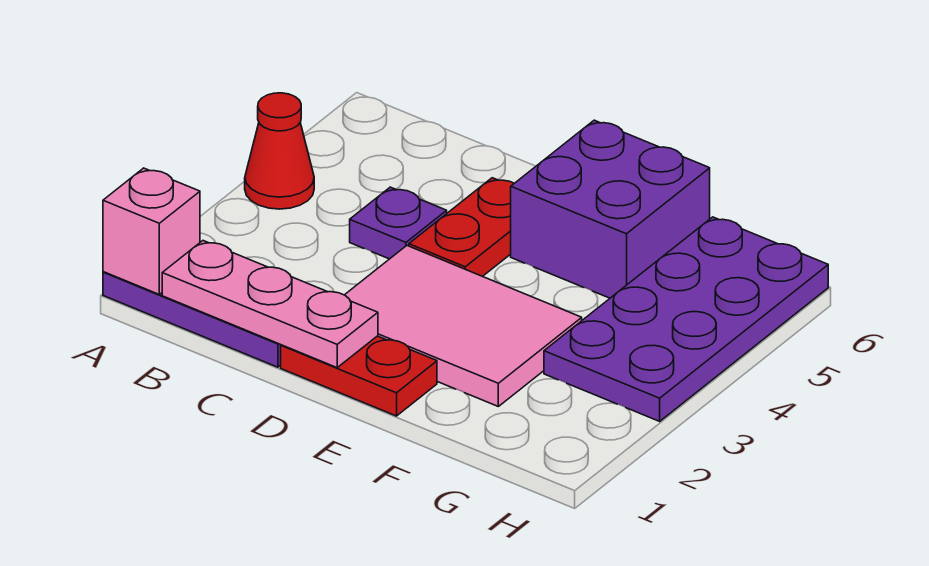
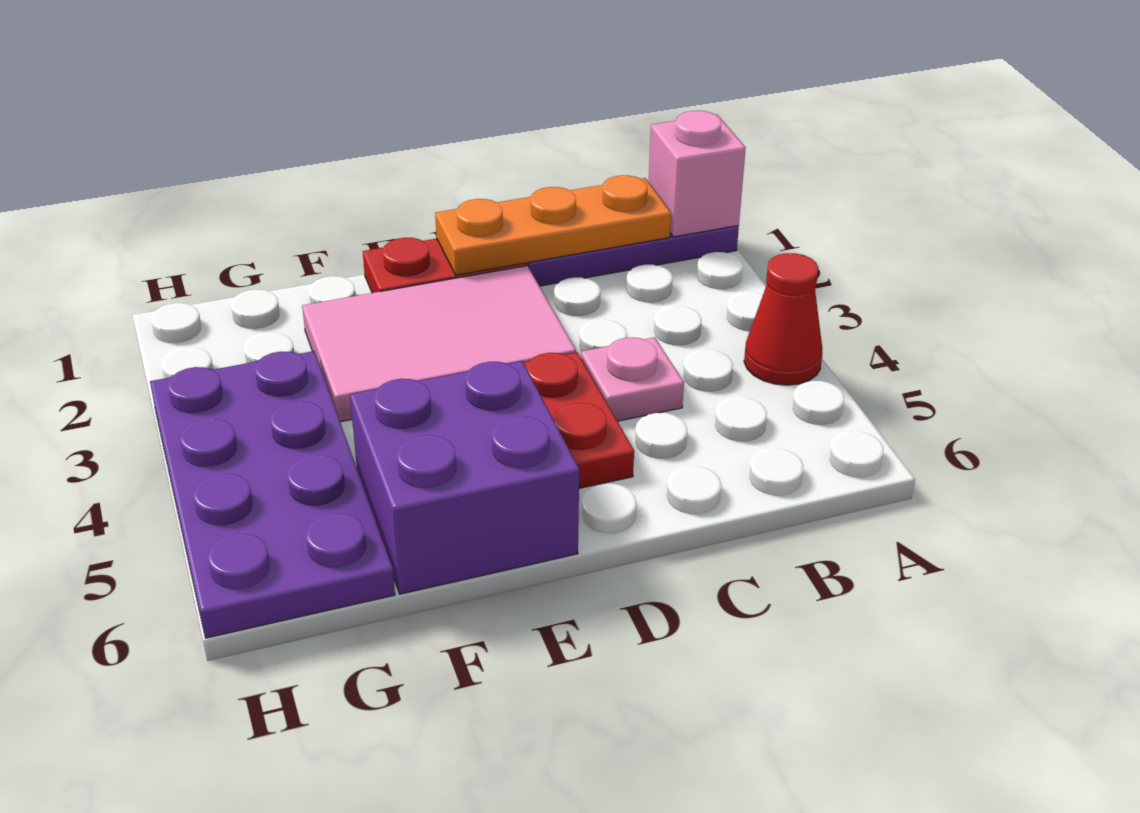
pink 1x3 plate [162,241,378,368] -> orange 1x3 plate [435,175,671,275]
purple 1x1 plate [350,187,447,259] -> pink 1x1 plate [581,337,684,421]

